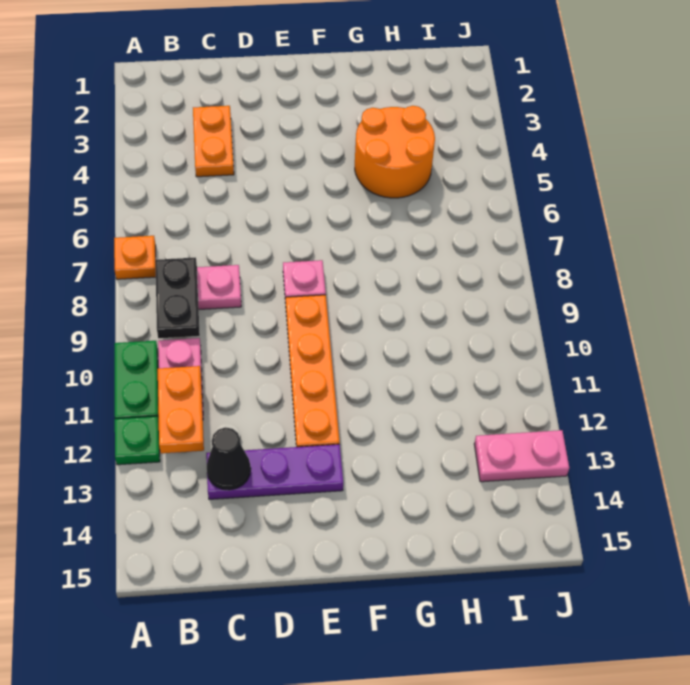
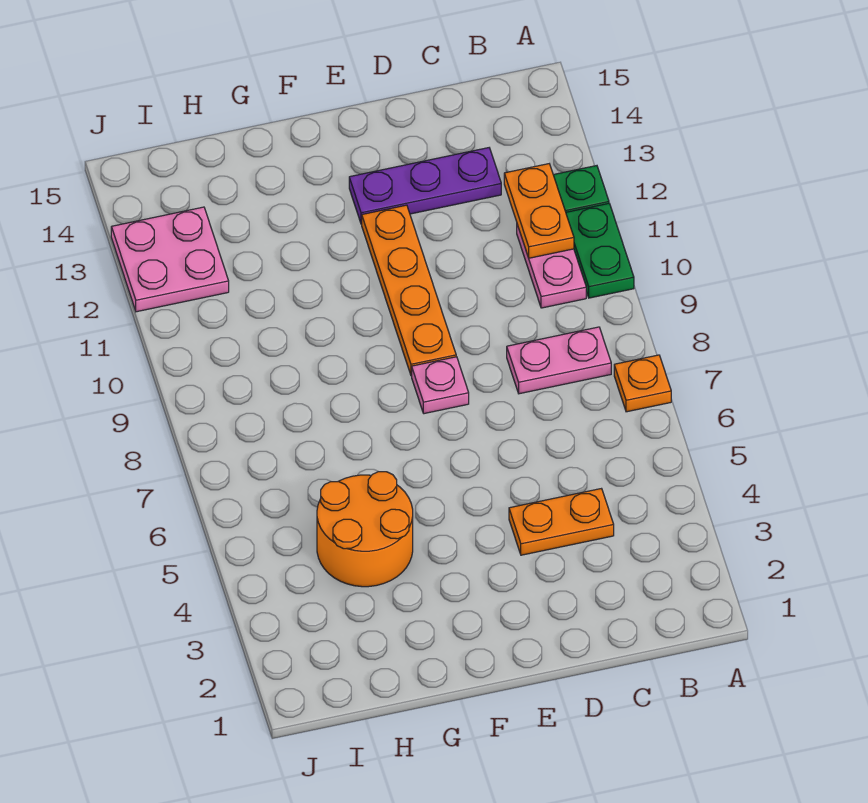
black 1x2 plate [155,257,200,338] -> none
orange 1x2 plate [193,106,234,177] -> orange 1x2 plate turned to [509,489,614,555]
black 1x1 cone [207,427,251,490] -> none
pink 1x2 plate [474,430,569,482] -> pink 2x2 plate [111,207,229,312]

